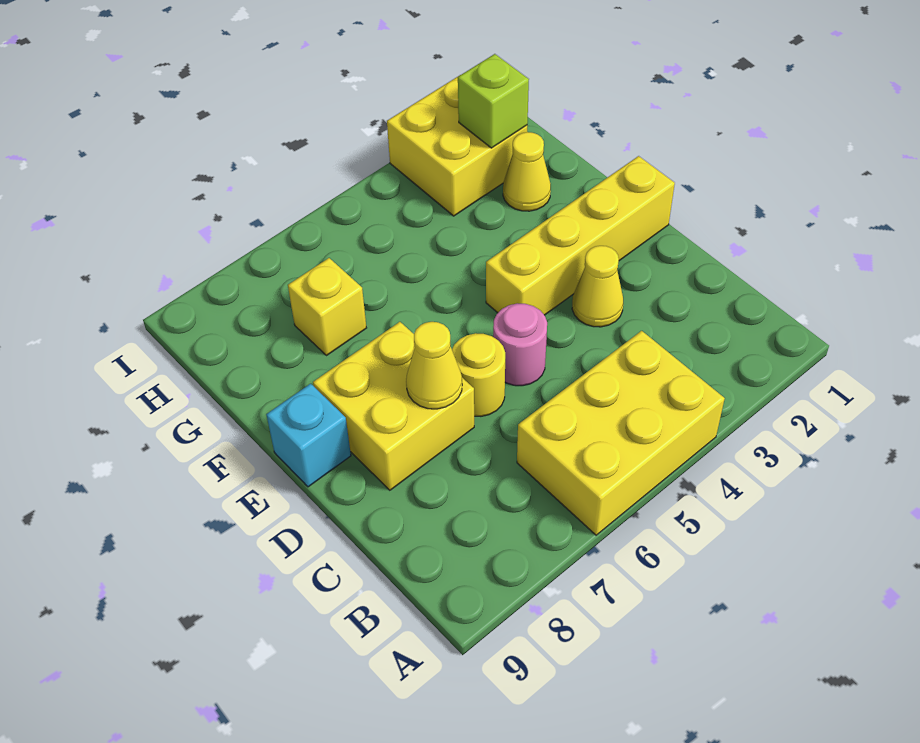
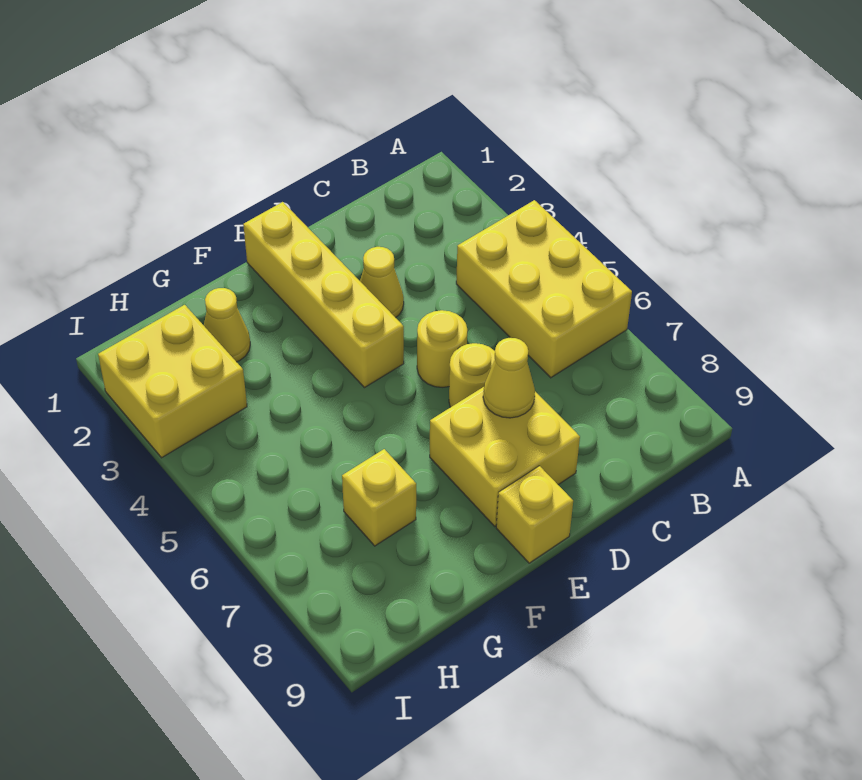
pink 1x1 round brick [493,303,547,386] -> yellow 1x1 round brick [417,310,467,387]
cyan 1x1 brick [266,384,351,487] -> yellow 1x1 brick [496,466,573,563]
lime 1x1 brick [458,54,529,148] -> none

